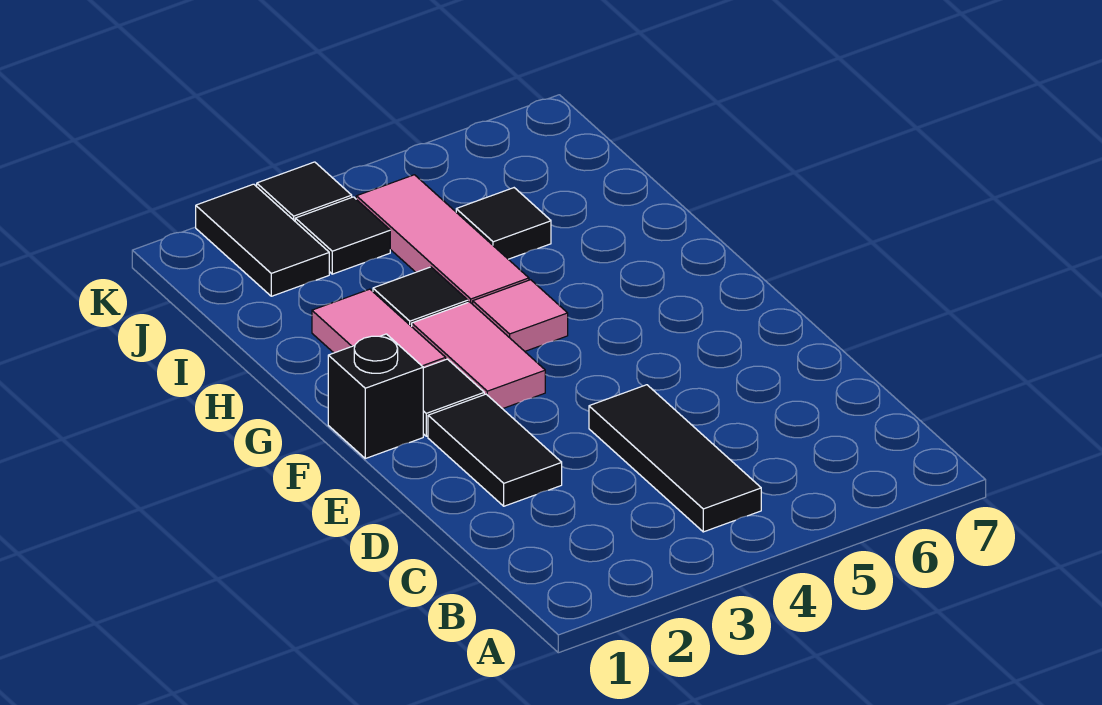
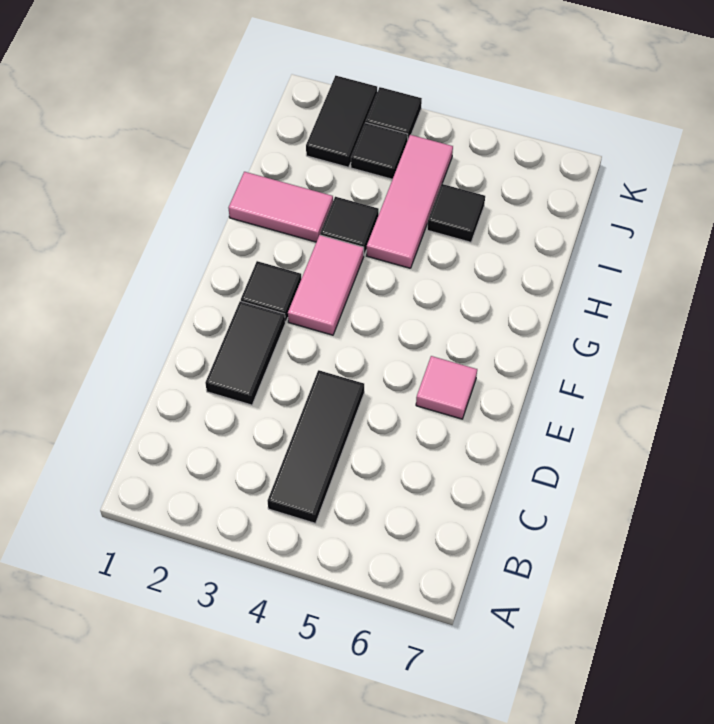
black 1x1 brick [328,334,423,459] -> none
pink 1x2 tile [312,289,446,368] -> pink 1x2 tile turned to [229,172,333,242]
pink 1x1 tile [473,280,568,351] -> pink 1x1 tile moved to [416,356,477,419]

